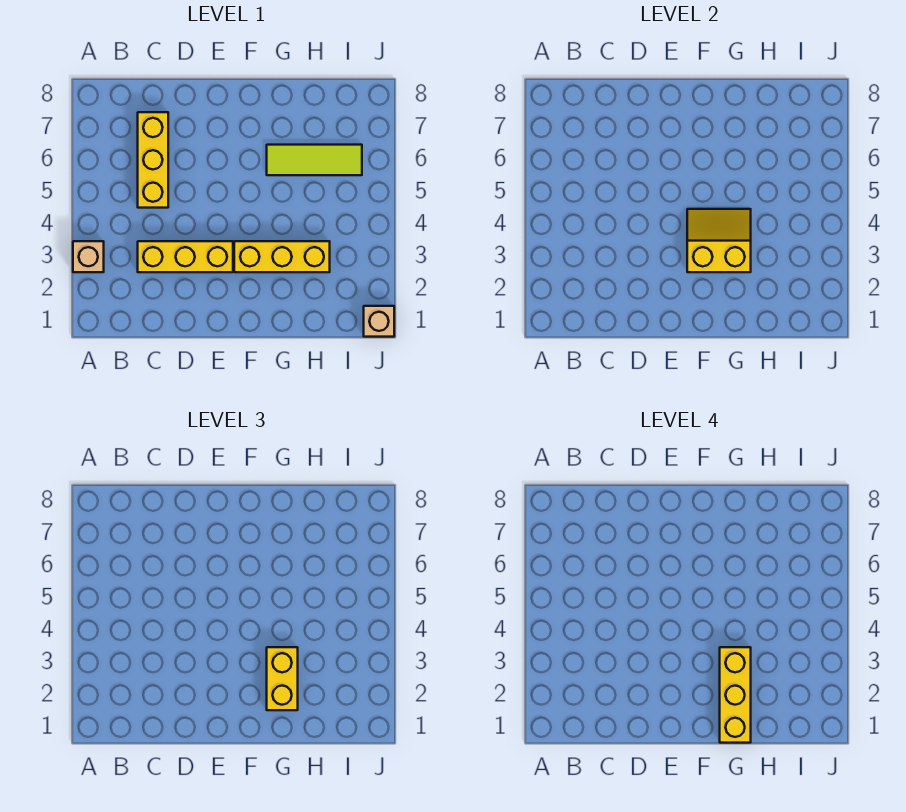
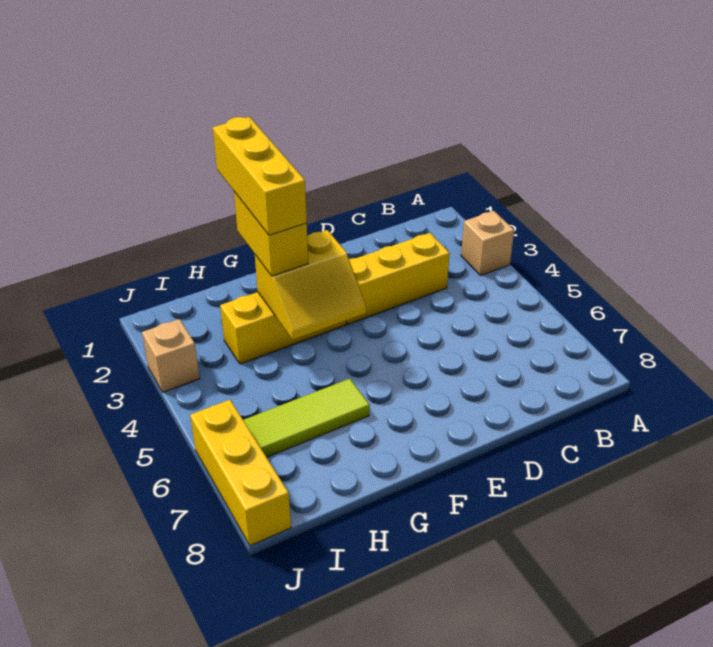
yellow 1x3 brick [138,112,168,208] -> yellow 1x3 brick moved to [190,400,291,546]
tan 1x1 brick [364,306,394,337] -> tan 1x1 brick moved to [142,319,200,392]

